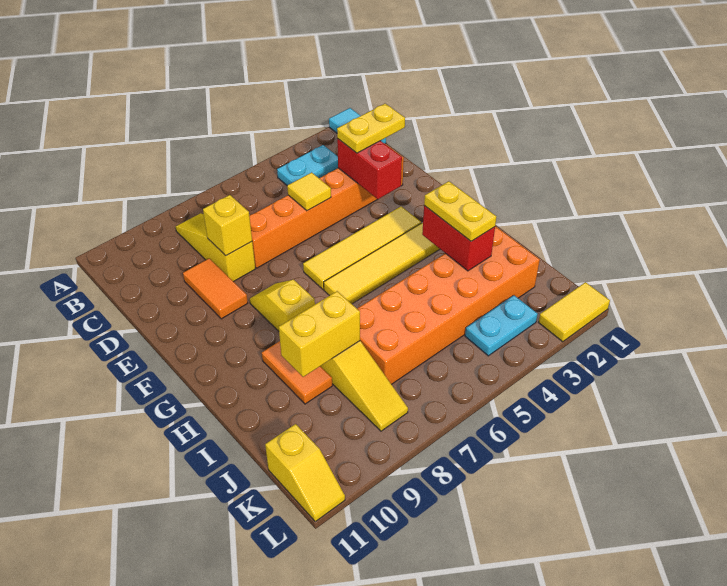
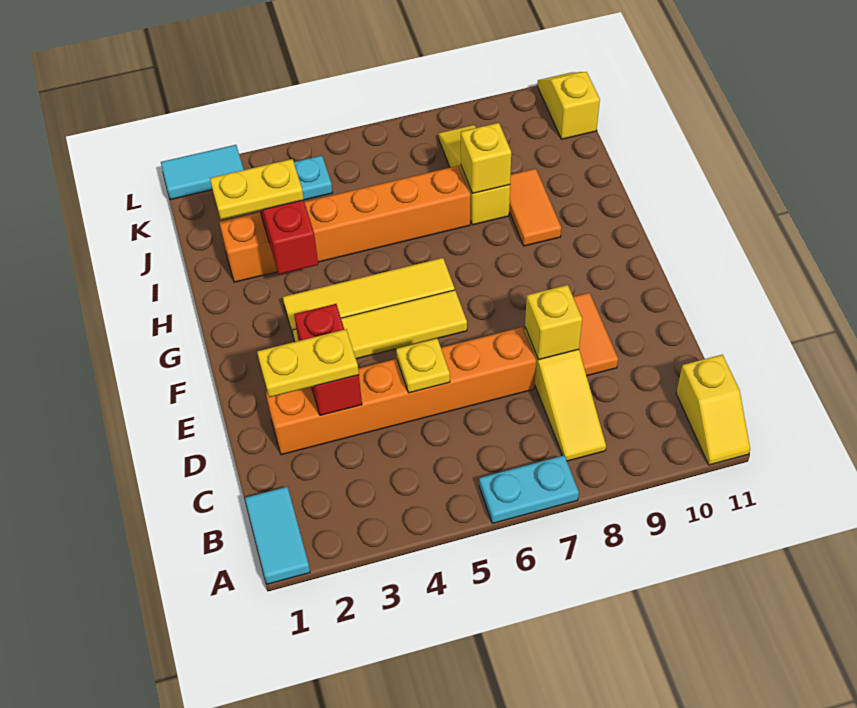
cyan 1x2 plate [277,145,338,185] -> cyan 1x2 plate moved to [479,456,579,523]
yellow 1x1 tile [287,172,331,211] -> yellow 1x1 plate [396,338,450,393]
yellow 1x2 slope [250,280,315,331] -> yellow 1x2 slope moved to [676,355,750,465]
yellow 1x2 plate [424,181,496,241] -> yellow 1x2 plate turned to [210,159,304,219]
orange 2x6 brick [357,226,540,384] -> orange 1x6 brick [219,166,470,282]
yellow 1x2 brick [279,291,360,377] -> yellow 1x1 brick [461,123,511,194]
yellow 1x2 tile [538,282,610,342] -> cyan 1x2 tile [161,145,244,200]

